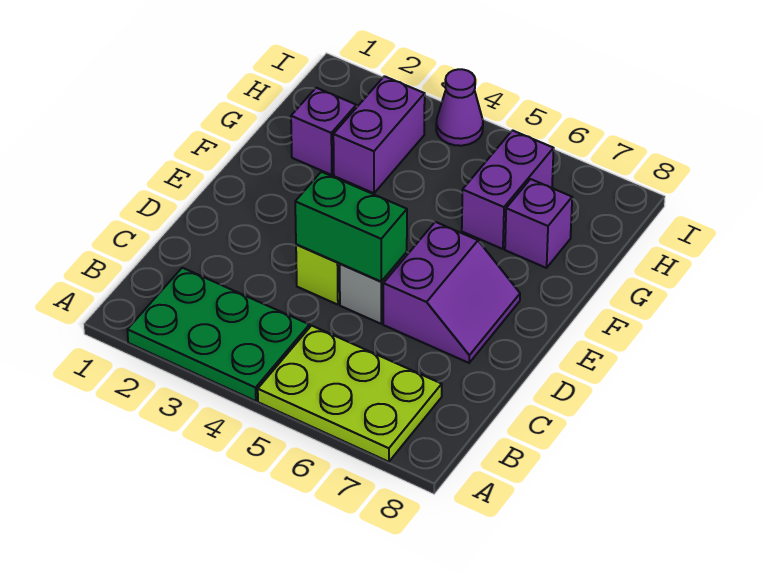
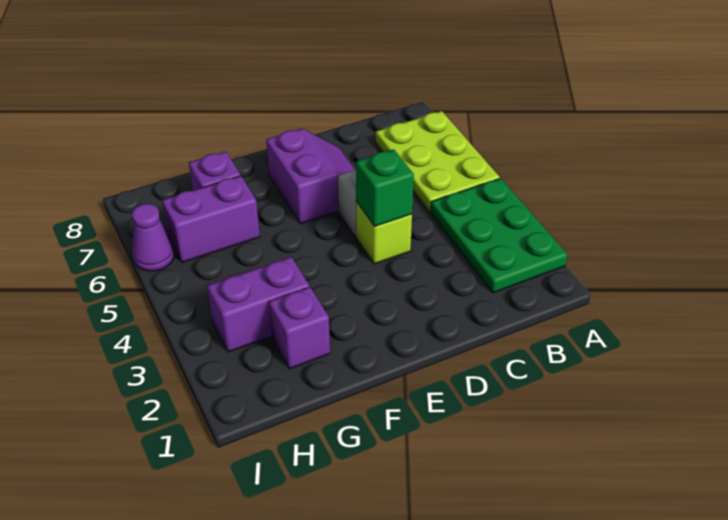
green 1x2 brick [295,172,407,282] -> green 1x1 brick [356,149,414,226]
purple 2x2 slope [383,222,520,363] -> purple 2x2 slope turned to [266,128,355,224]
purple 1x1 cone [436,69,483,146] -> purple 1x1 cone moved to [132,204,174,271]

